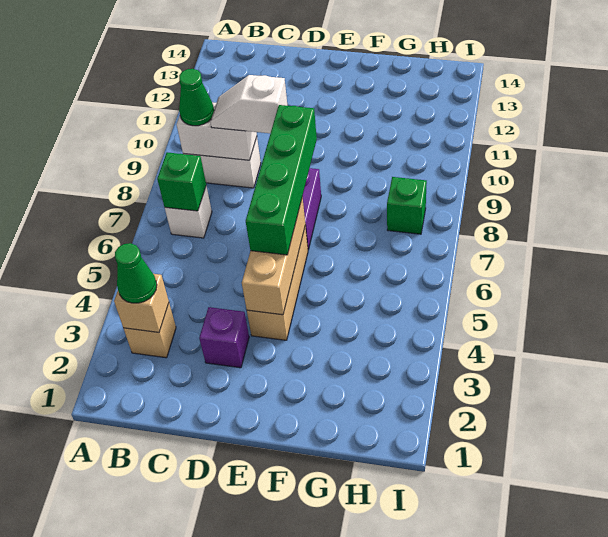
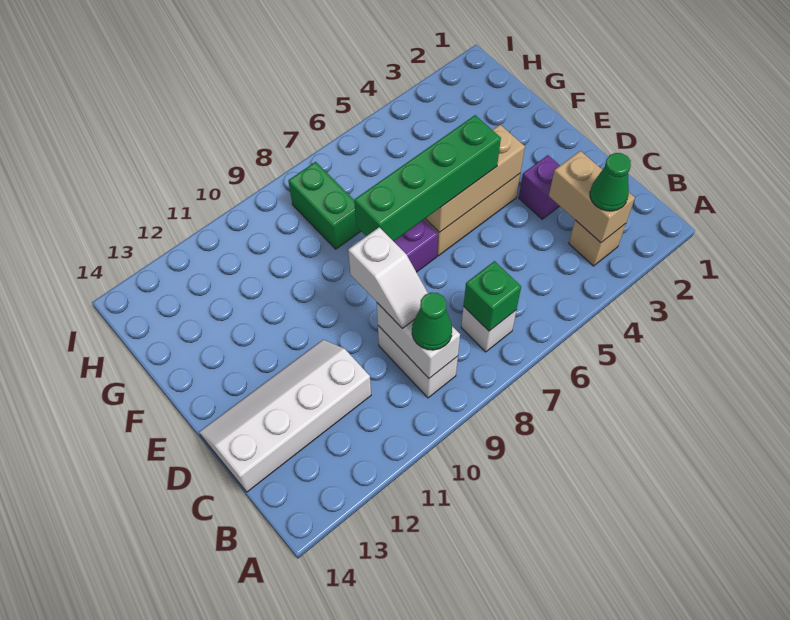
tan 1x1 brick [114,274,169,332] -> tan 1x2 brick [549,151,635,243]
none -> white 2x4 slope [199,340,371,492]
green 1x1 brick [387,177,427,234] -> green 1x2 brick [288,162,361,249]

